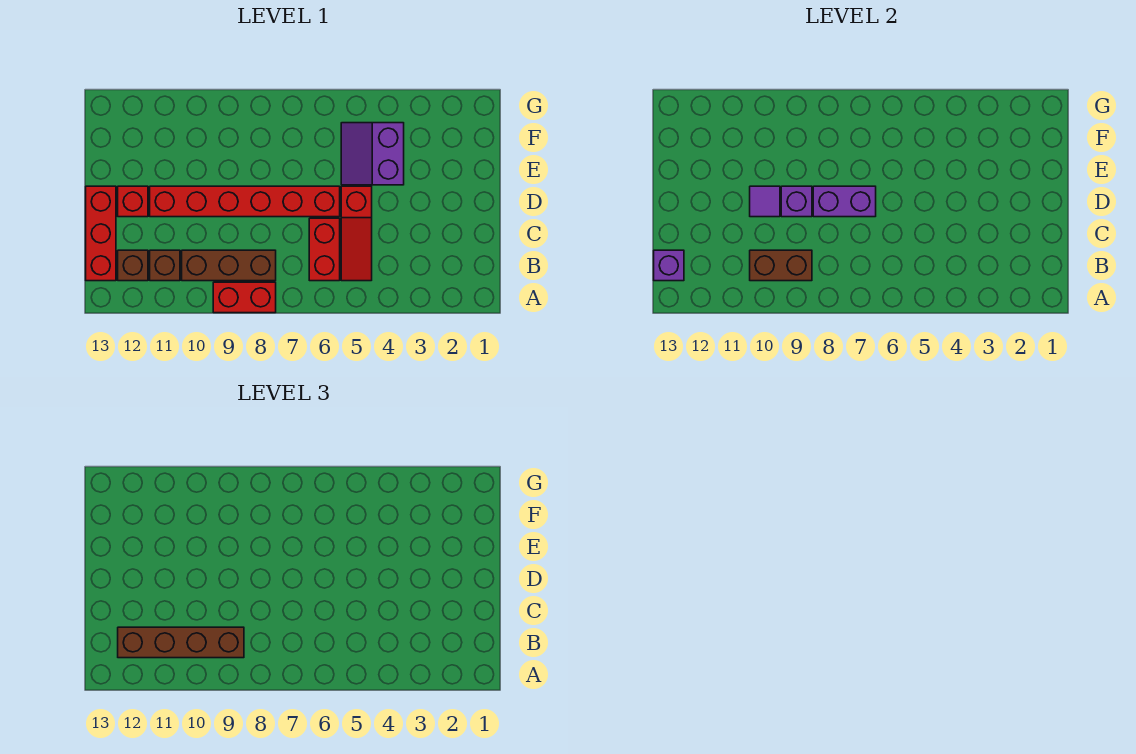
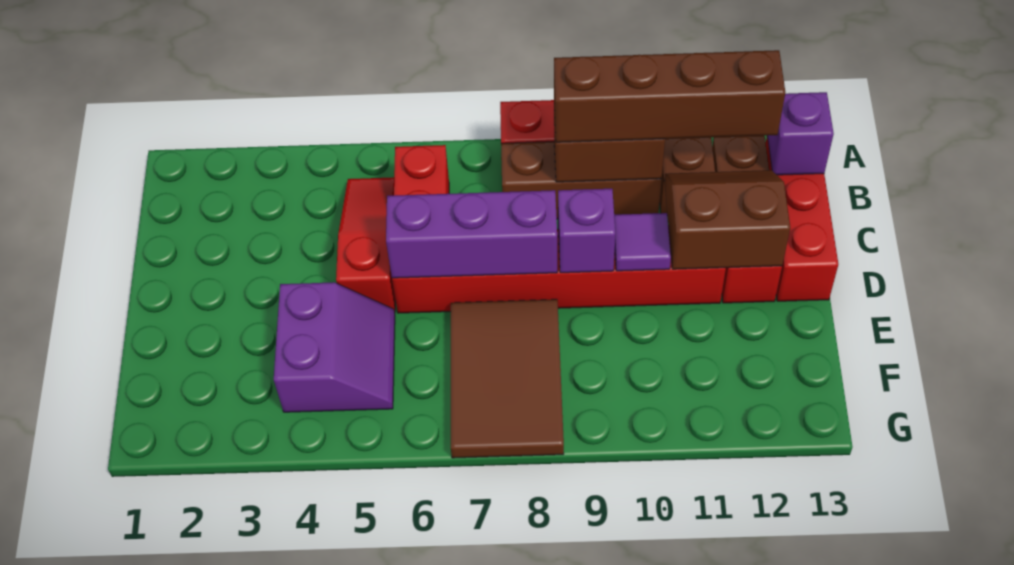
none -> brown 2x2 slope [664,170,790,269]
purple 1x2 brick [813,186,876,217] -> purple 1x3 brick [386,190,557,278]
none -> brown 2x3 tile [451,299,564,458]

